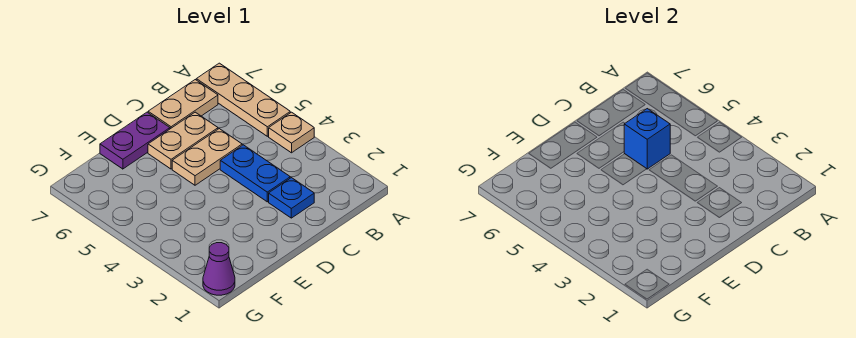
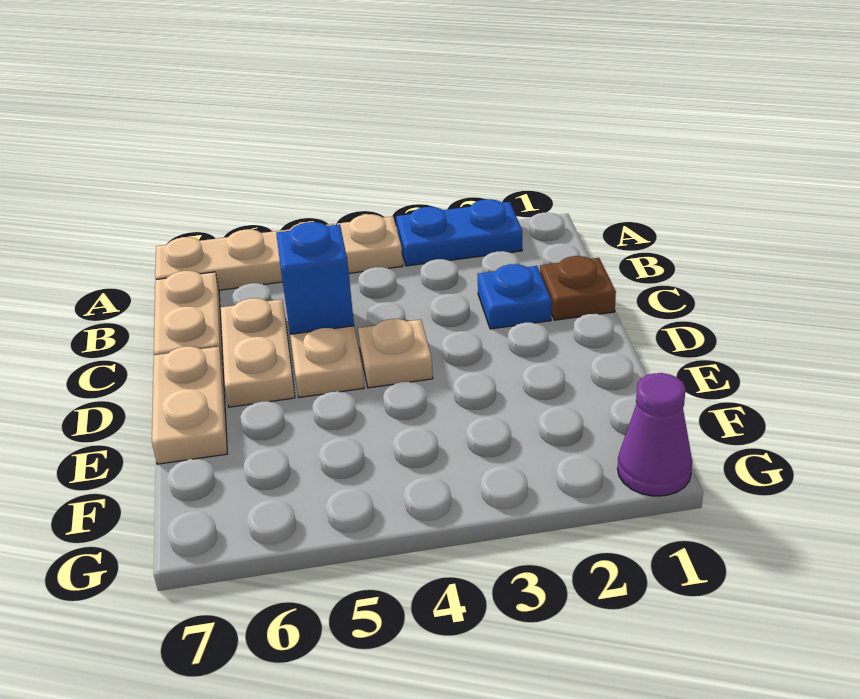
none -> brown 1x1 plate [540,256,616,320]
blue 1x2 plate [220,145,290,202] -> blue 1x2 plate moved to [396,199,522,266]
none -> tan 1x1 plate [358,319,433,388]
purple 1x2 plate [100,112,170,169] -> tan 1x2 plate [152,346,228,464]

